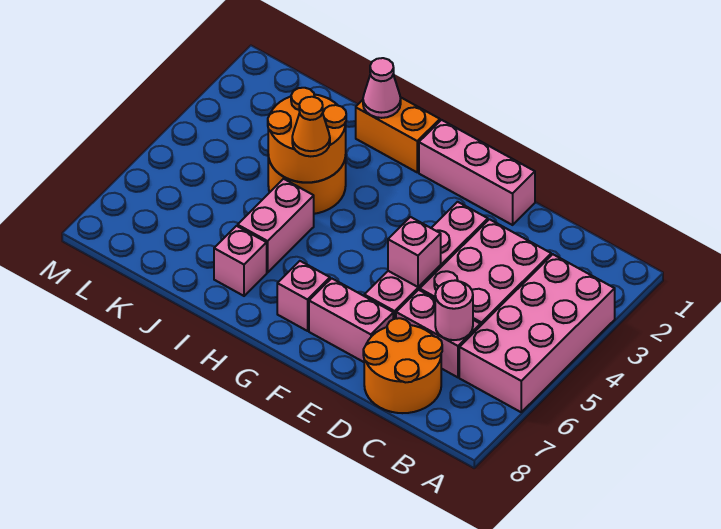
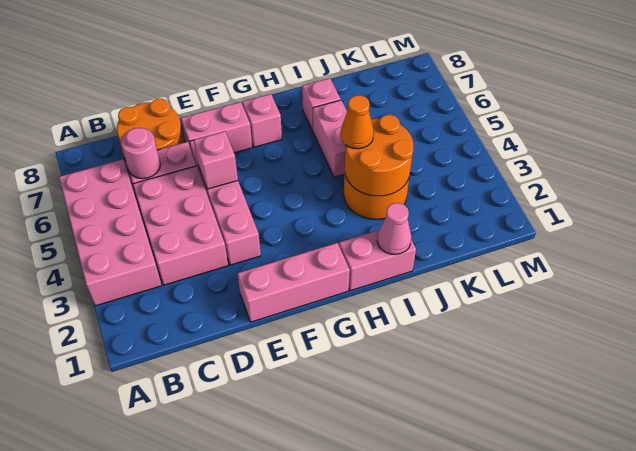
orange 1x2 brick [356,97,440,172] -> pink 1x2 brick [339,230,416,291]

